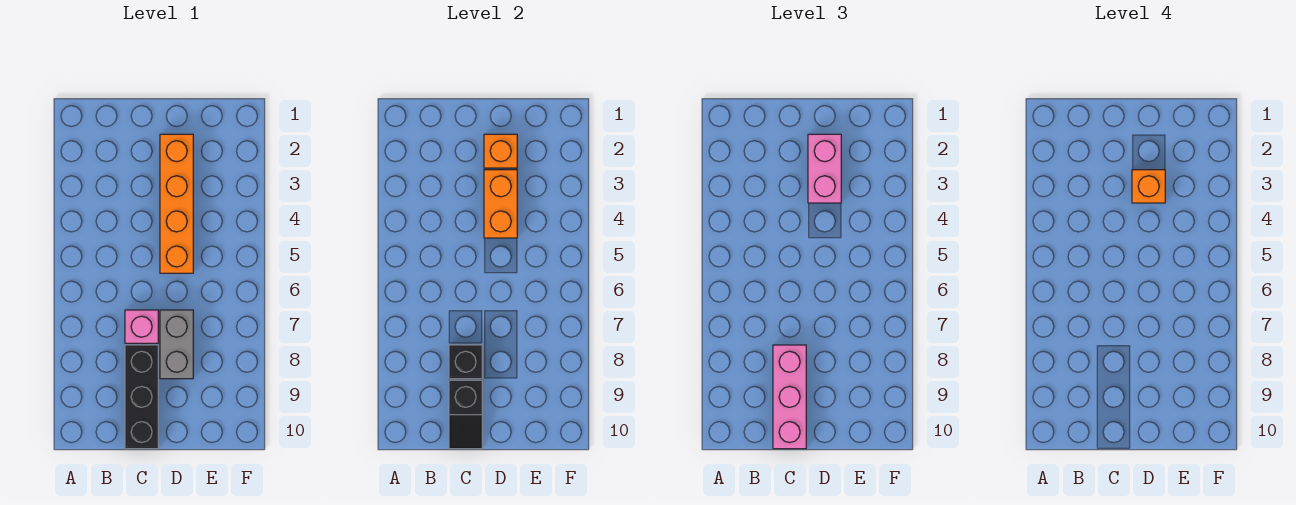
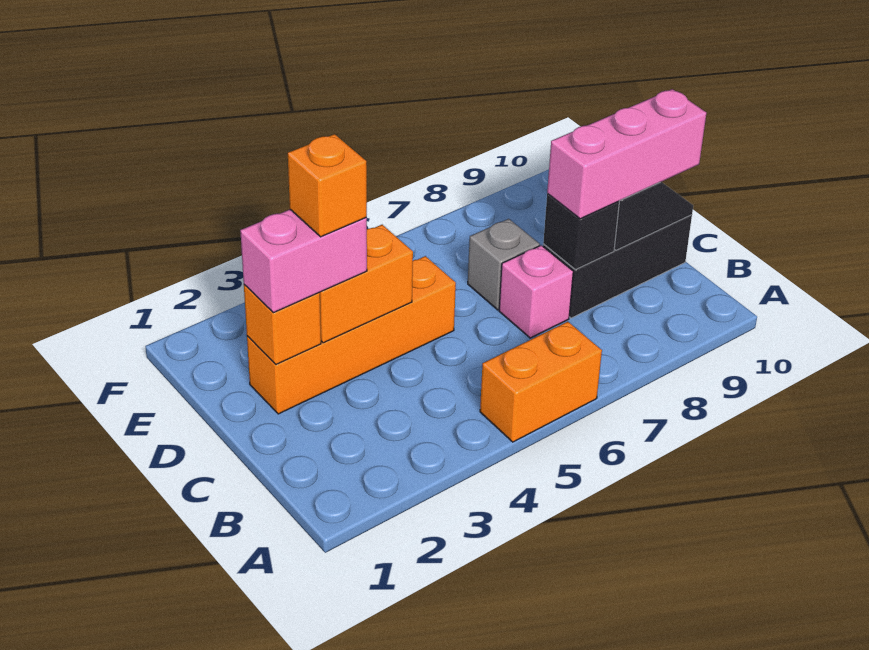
none -> orange 1x2 brick [480,322,602,442]
grey 1x2 brick [160,310,193,379] -> grey 1x1 brick [468,219,540,310]

